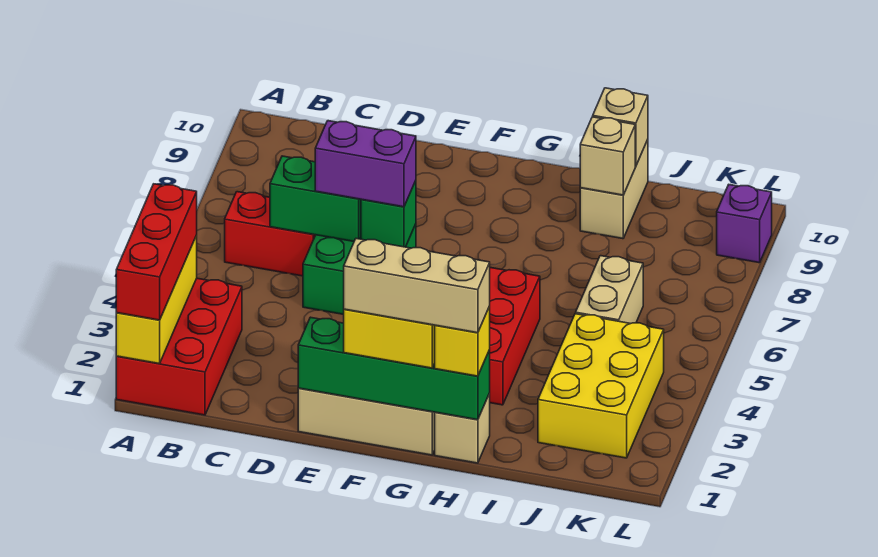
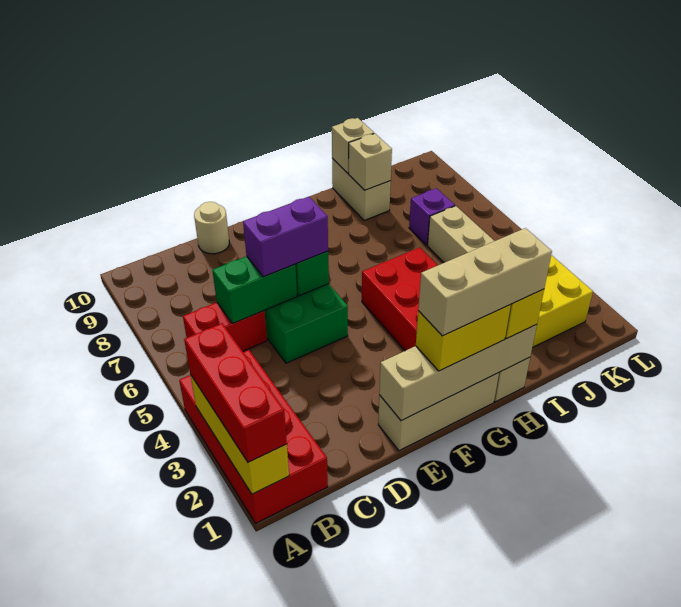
red 2x3 brick [116,278,242,415] -> red 2x4 brick [179,350,328,524]
none -> tan 1x1 round brick [194,202,229,254]
green 1x4 brick [298,317,490,420] -> tan 1x4 brick [379,325,537,421]
purple 1x1 brick [717,185,772,263] -> purple 1x1 brick moved to [409,188,455,245]

